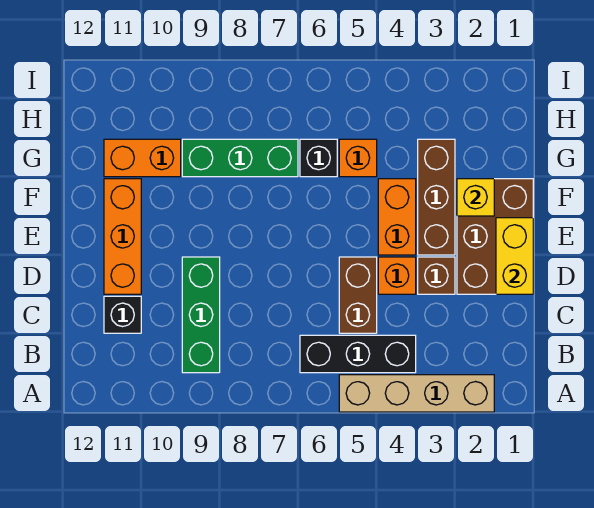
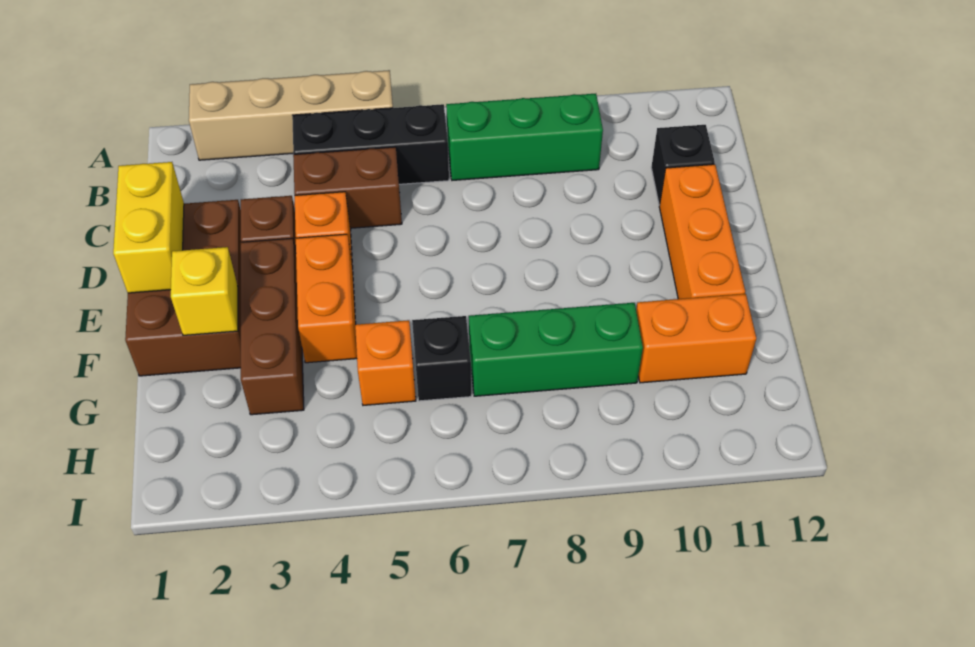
green 1x3 brick [182,257,220,373] -> green 1x3 brick turned to [446,94,603,180]
brown 1x2 brick [339,257,377,333] -> brown 1x2 brick turned to [293,147,402,228]

